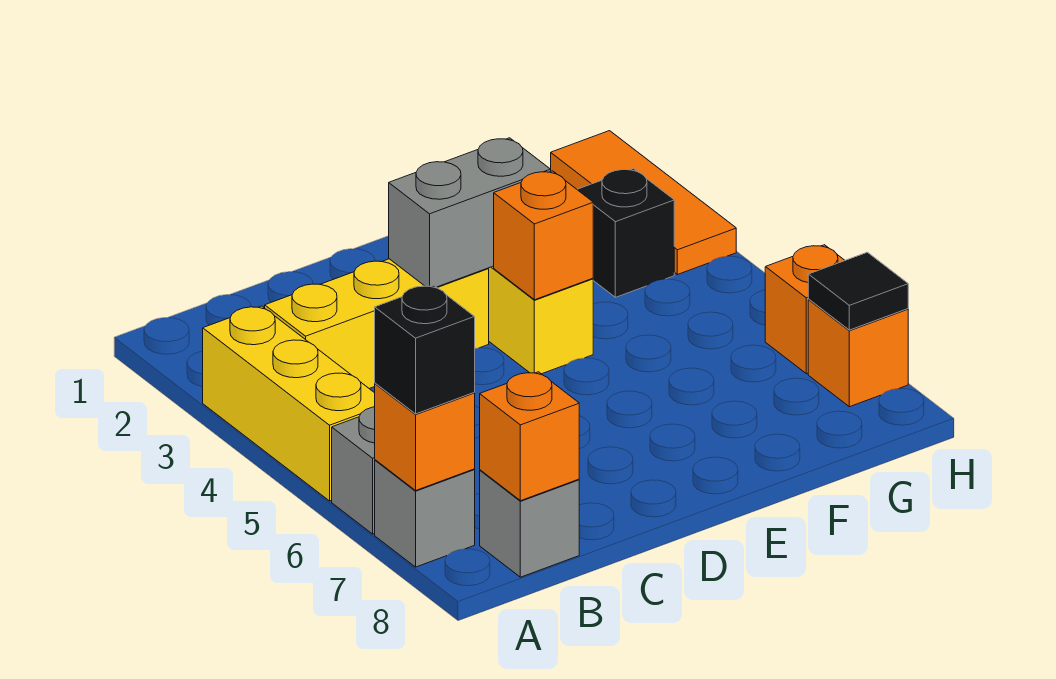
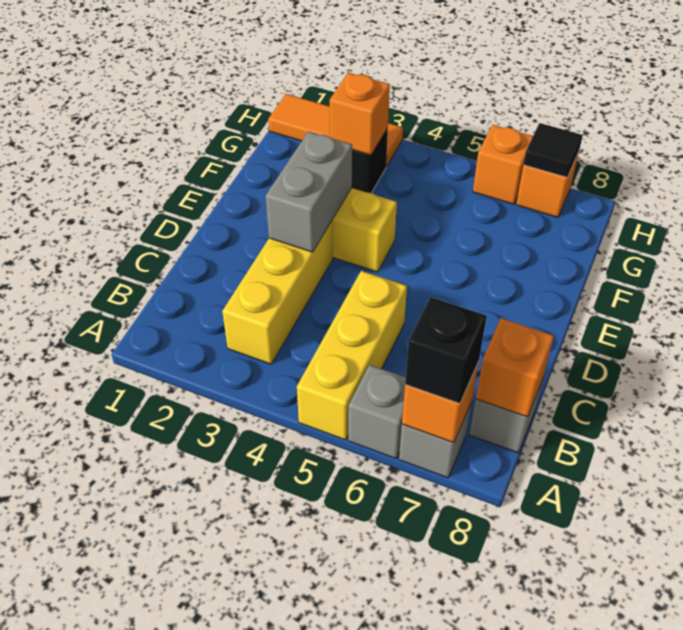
yellow 1x3 brick [203,306,375,501] -> yellow 1x3 brick turned to [297,271,407,440]
orange 1x1 brick [494,171,593,300] -> orange 1x1 brick moved to [330,73,390,155]

